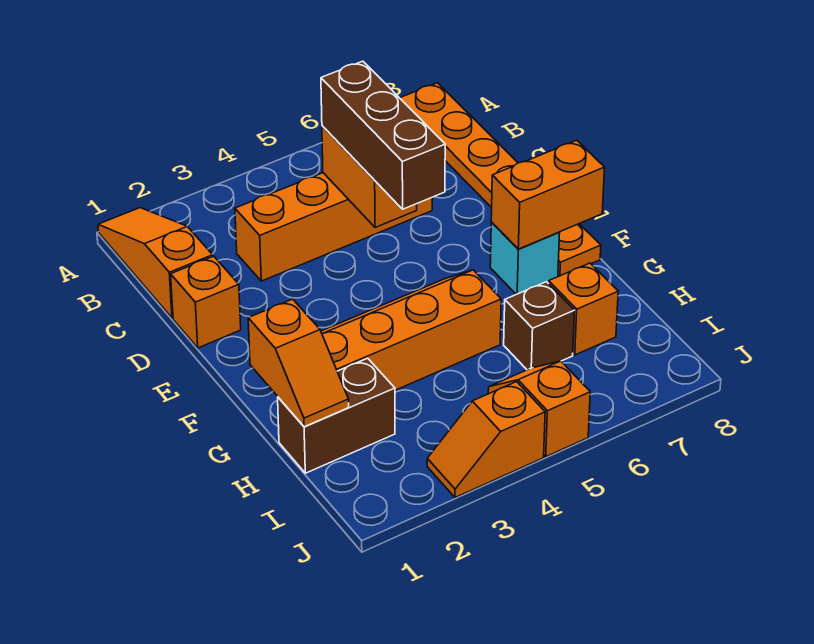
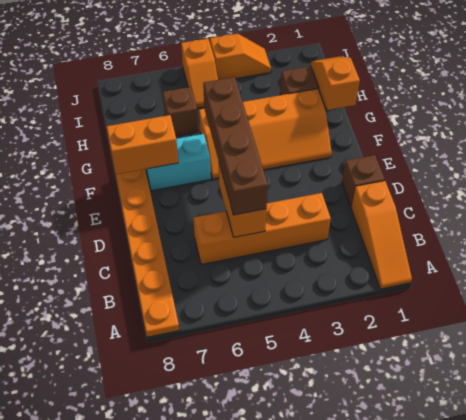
brown 1x3 brick [321,61,445,209] -> brown 1x4 brick [203,77,268,215]
orange 1x1 brick [171,256,241,348] -> brown 1x1 brick [342,155,385,206]
cyan 1x1 brick [490,222,560,294] -> cyan 1x2 brick [146,134,211,191]
orange 1x1 brick [549,263,618,355] -> none

